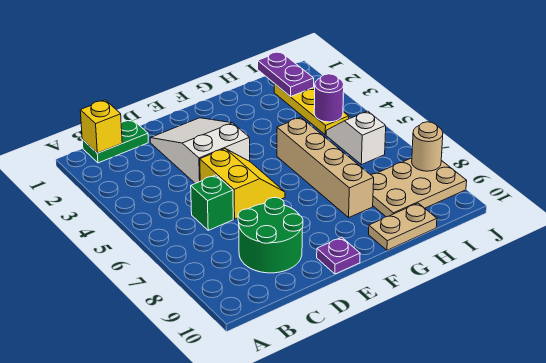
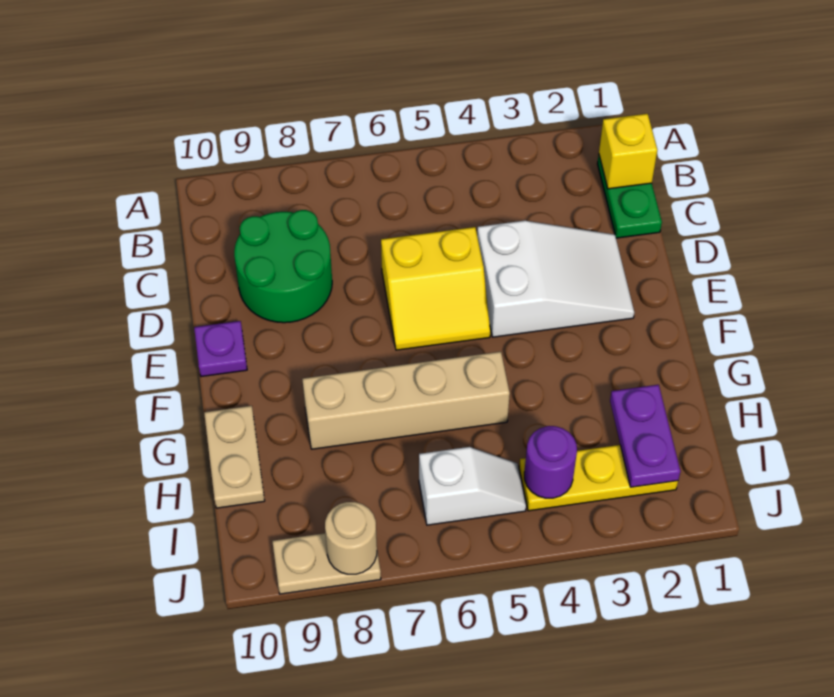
green 1x1 brick [191,175,233,230] -> none
tan 2x3 plate [371,158,467,217] -> tan 1x2 plate [272,533,381,594]
purple 1x2 plate [258,52,314,97] -> purple 1x2 plate turned to [610,385,680,487]

